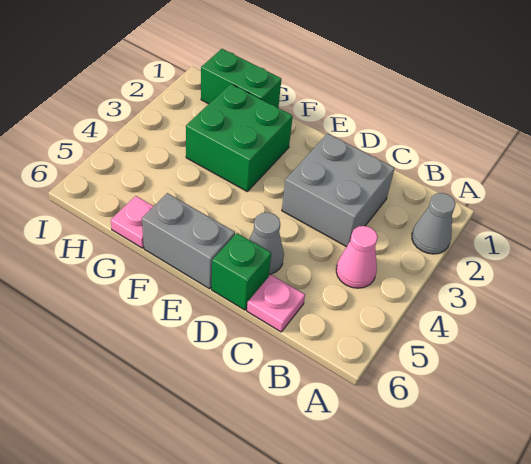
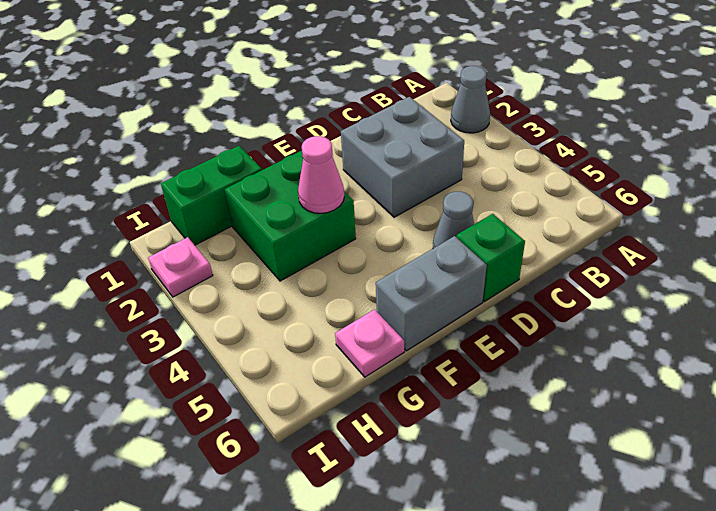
pink 1x1 cone [336,226,378,288] -> pink 1x1 cone moved to [298,136,344,213]
pink 1x1 plate [247,275,305,332] -> pink 1x1 plate moved to [148,237,213,297]

